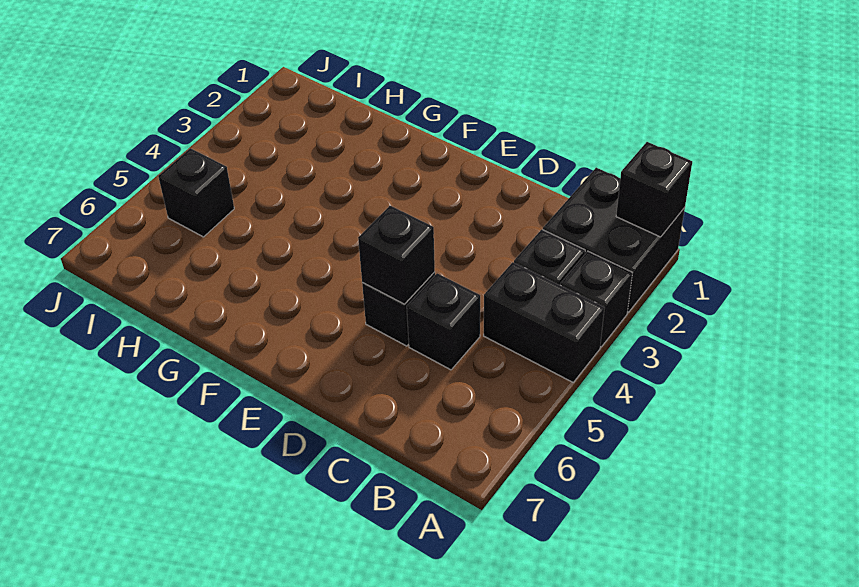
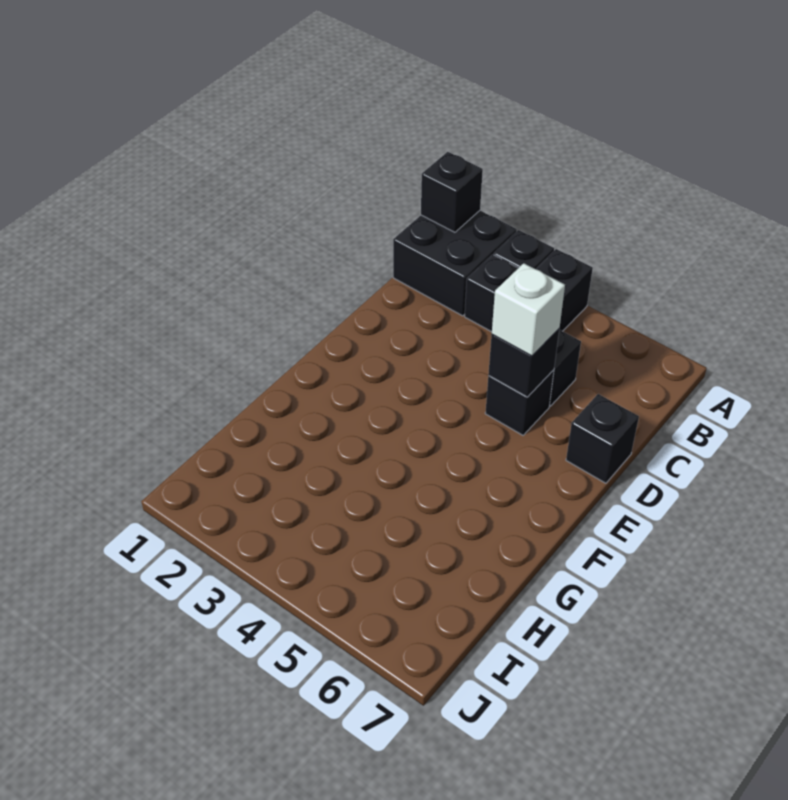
none -> white 1x1 brick [492,263,565,356]
black 1x1 brick [158,148,234,237] -> black 1x1 brick moved to [566,394,639,483]

